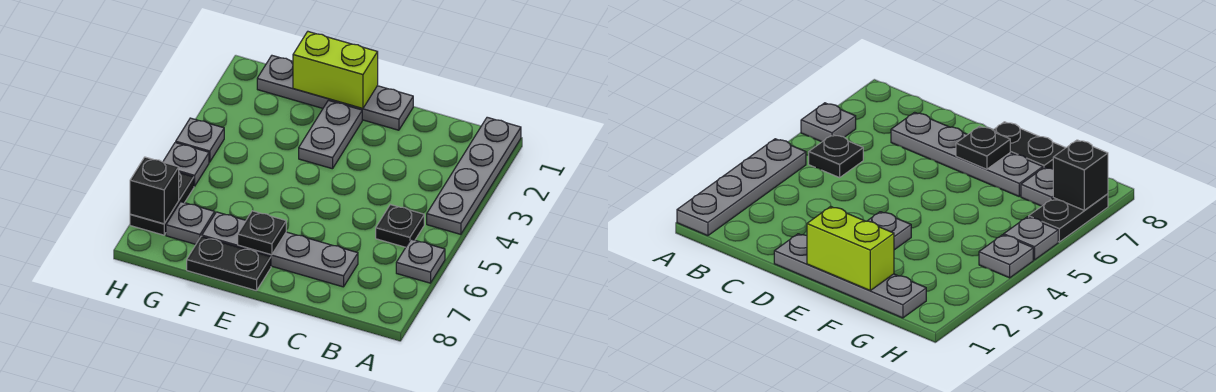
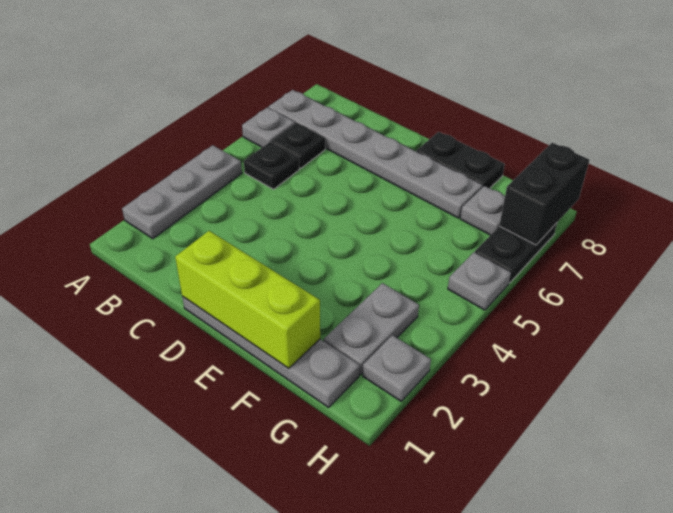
grey 1x4 plate [427,117,521,234] -> grey 1x3 plate [122,145,242,239]
grey 1x4 plate [202,212,358,287] -> grey 1x6 plate [268,90,483,218]
lime 1x2 brick [293,32,378,109] -> lime 1x3 brick [175,231,320,368]
grey 1x2 plate [299,100,362,169] -> grey 1x2 plate moved to [324,283,419,375]
black 1x1 plate [238,211,286,255] -> black 1x1 plate moved to [271,123,325,168]
grey 1x1 plate [176,118,224,162] -> grey 1x1 plate moved to [363,335,431,401]
black 1x1 brick [130,157,179,224] -> black 1x2 brick [499,143,589,245]

